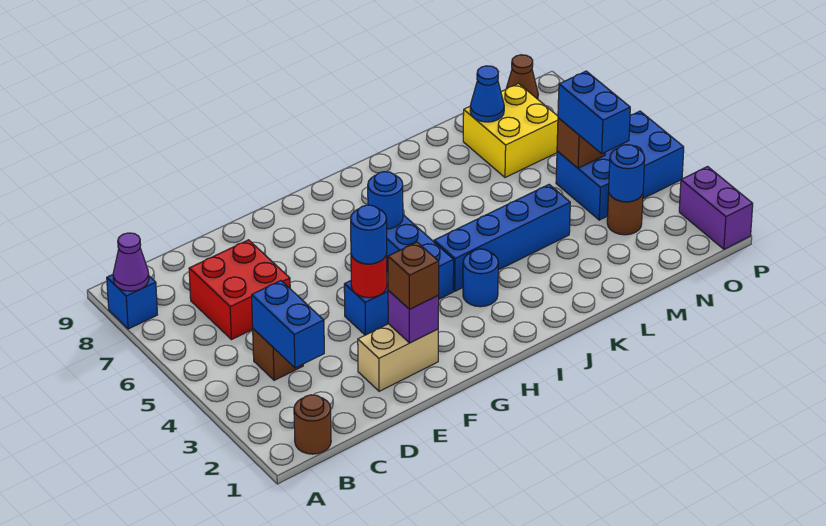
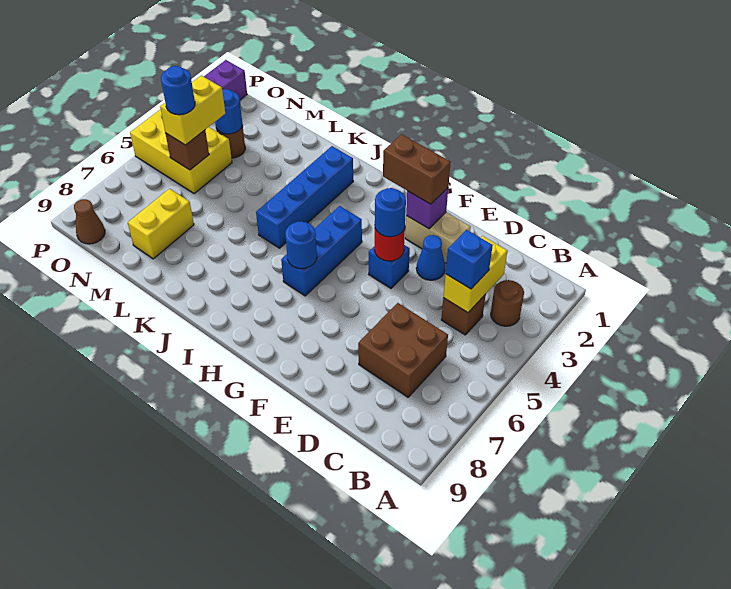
blue 1x1 brick [107,275,157,329] -> blue 1x1 brick moved to [446,230,493,289]
purple 1x1 cone [113,233,149,291] -> none
brown 1x1 round brick [294,395,331,454] -> brown 1x1 round brick moved to [491,280,524,326]
blue 1x2 brick [252,281,324,368] -> yellow 1x2 brick [443,236,507,313]
red 2x2 brick [189,240,290,340] -> brown 2x2 brick [358,303,448,397]
brown 1x1 brick [388,242,439,309] -> brown 1x2 brick [383,134,451,204]
blue 1x1 round brick [463,249,498,307] -> blue 1x1 round brick moved to [161,66,195,115]
blue 1x4 brick [434,184,570,291] -> blue 1x4 brick turned to [256,146,353,248]
yellow 2x2 brick [463,84,558,177] -> yellow 1x2 brick [128,189,194,259]
blue 1x1 cone [470,66,504,122] -> blue 1x1 cone moved to [416,235,445,280]
blue 2x3 brick [556,111,684,220] -> yellow 2x3 brick [130,109,232,194]
blue 1x2 brick [558,71,630,154] -> yellow 1x2 brick [160,75,225,145]

